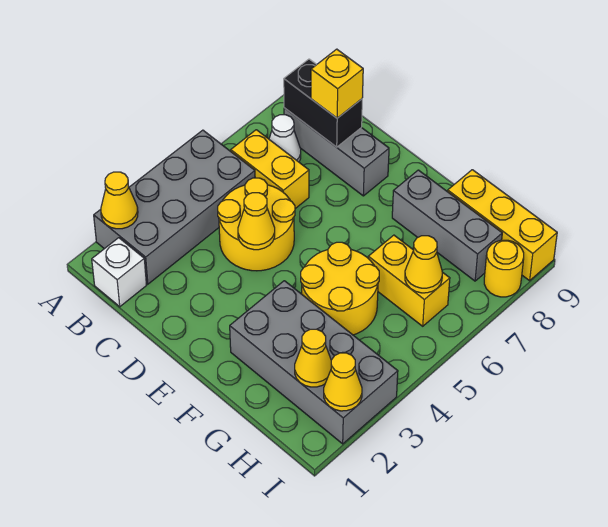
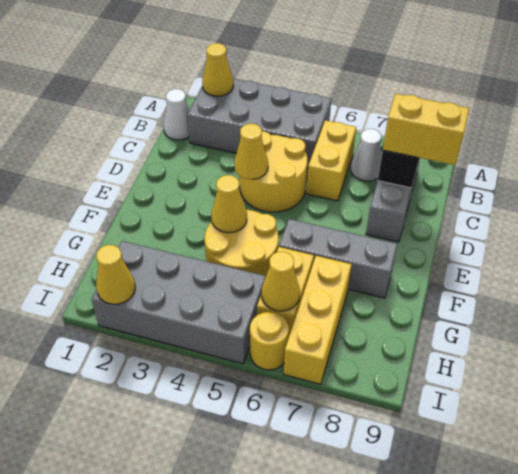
white 1x1 brick [92,238,147,307] -> white 1x1 cone [164,89,189,140]
yellow 1x1 brick [311,49,363,118] -> yellow 1x2 brick [383,94,469,165]
grey 2x4 brick [230,281,398,444] -> grey 2x4 brick turned to [91,241,266,364]
grey 1x3 brick [392,170,502,281] -> grey 1x3 brick turned to [279,219,397,298]
yellow 1x3 brick [448,170,557,281] -> yellow 1x3 brick moved to [284,256,352,384]
yellow 1x1 cone [295,329,331,387] -> yellow 1x1 cone moved to [211,175,247,233]
yellow 1x1 round brick [484,240,524,297] -> yellow 1x1 round brick moved to [250,312,289,370]

